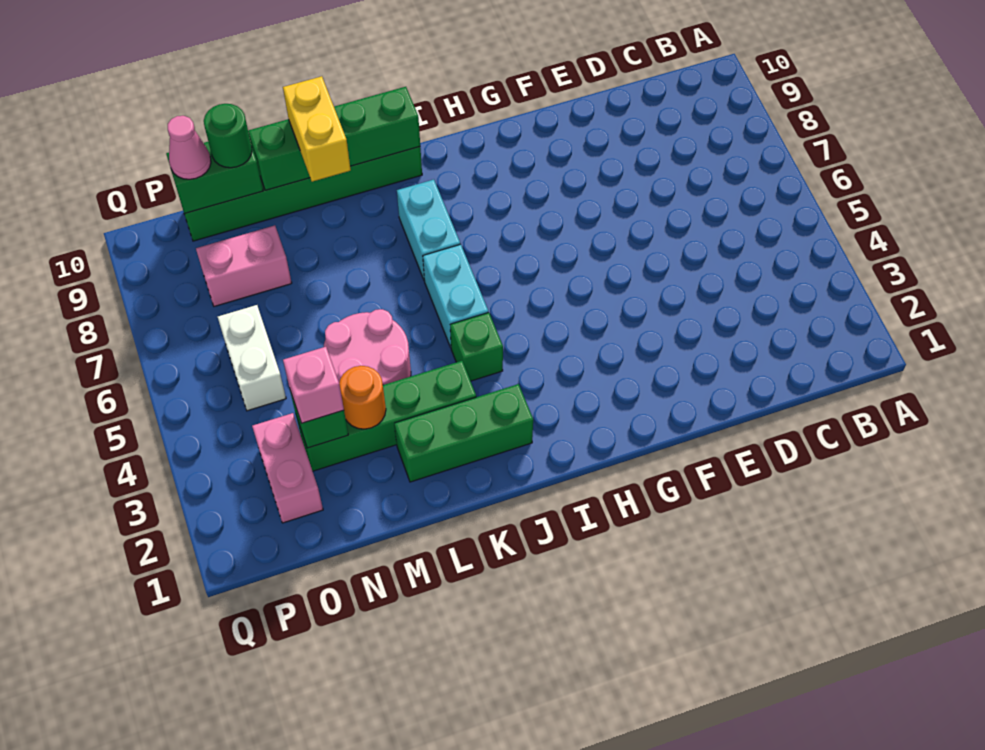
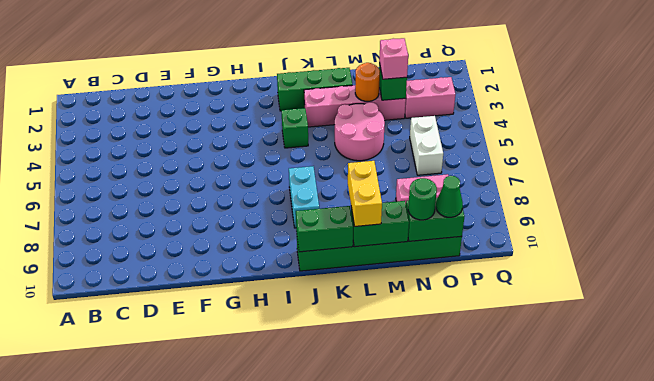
cyan 1x2 brick [423,244,488,347] -> none
green 1x4 brick [296,361,476,471] -> pink 1x4 brick [304,85,406,127]
pink 1x2 brick [252,413,323,523] -> pink 1x2 brick turned to [405,77,455,118]
pink 1x1 cone [168,116,211,179] -> green 1x1 cone [436,176,463,217]

